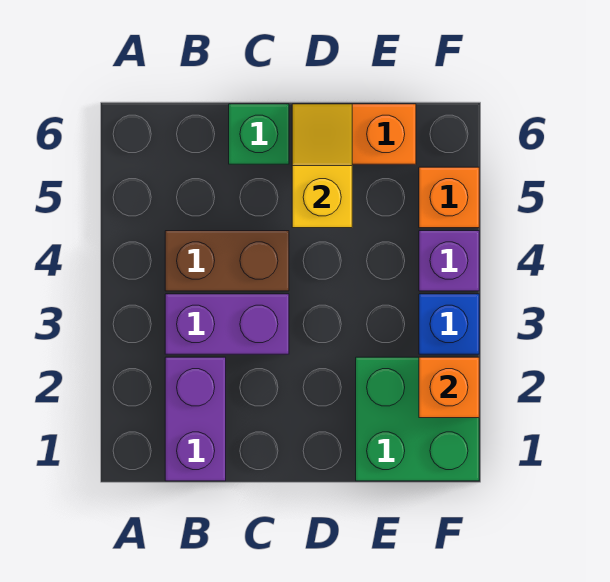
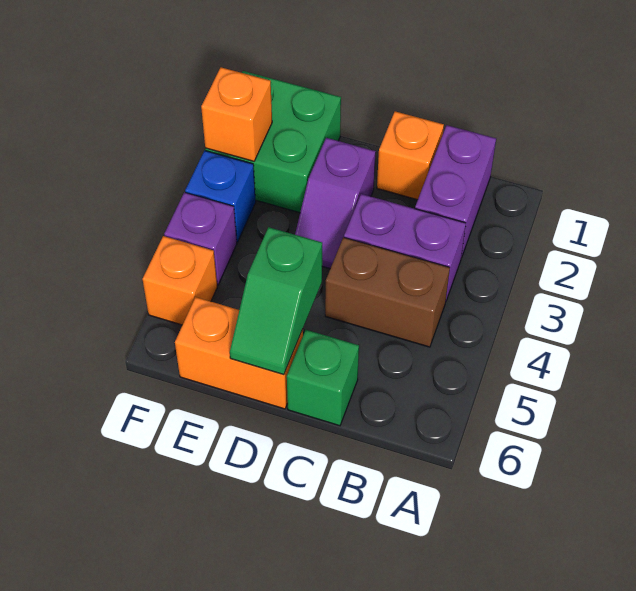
none -> orange 1x1 brick [377,111,444,200]
none -> purple 1x2 slope [295,138,376,269]
yellow 1x2 slope [292,104,352,228] -> green 1x2 slope [230,227,322,375]

